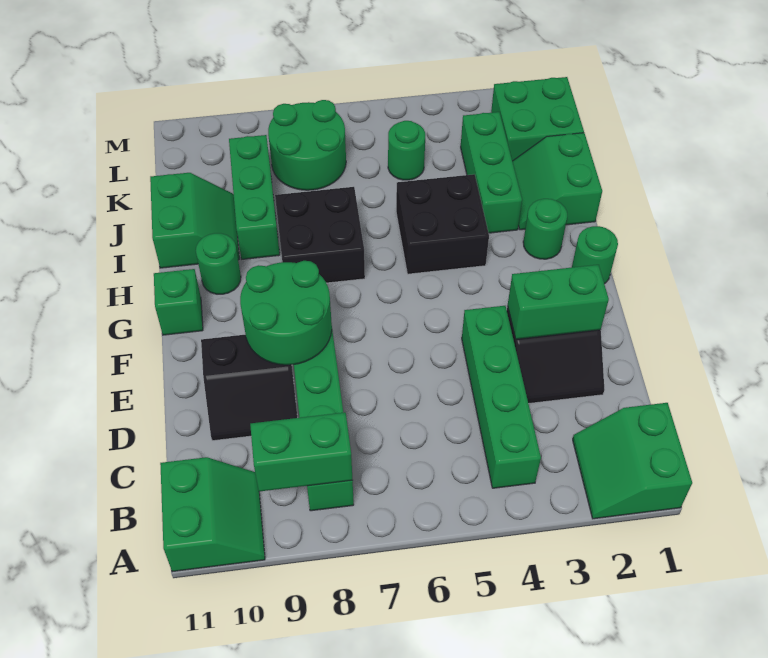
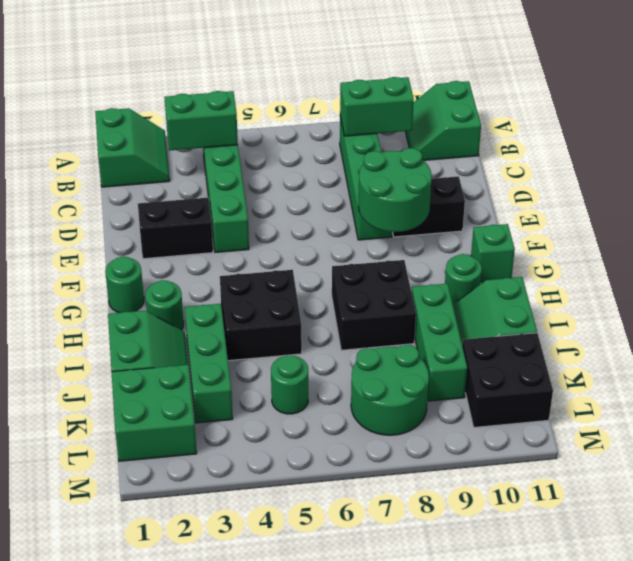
green 1x2 brick [508,265,609,339] -> green 1x2 brick moved to [164,91,238,151]
none -> black 2x2 brick [462,333,553,427]

